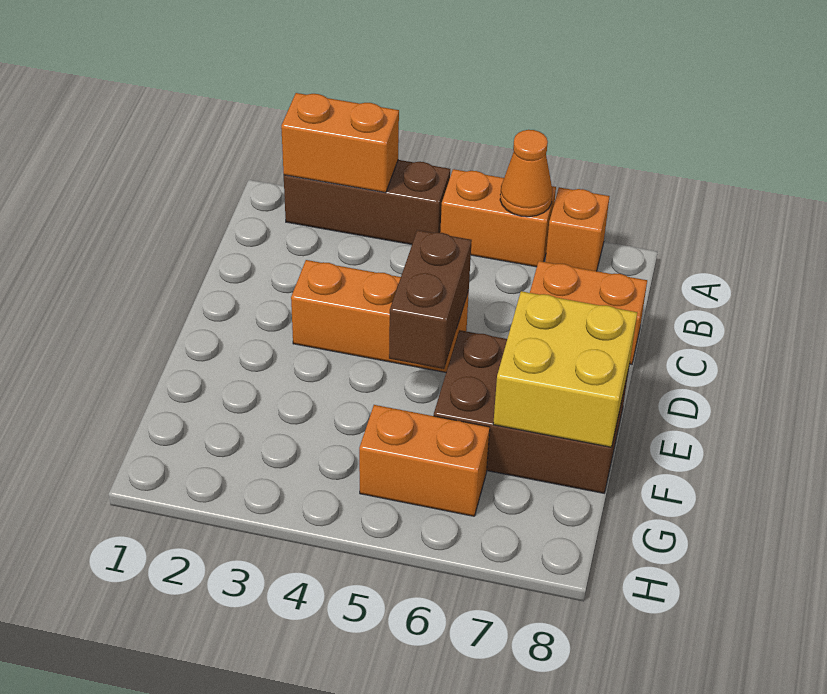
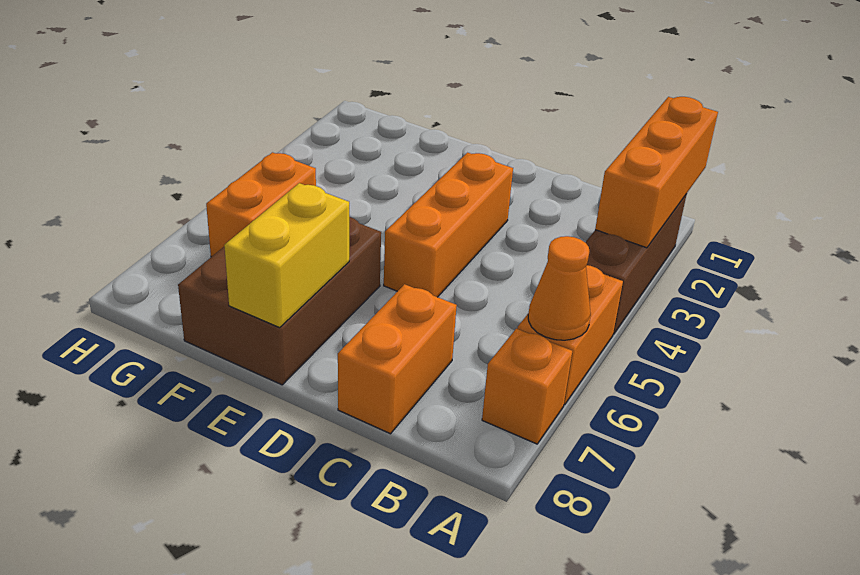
orange 1x2 brick [281,93,399,193] -> orange 1x3 brick [595,97,718,248]
brown 1x2 brick [389,230,472,369] -> none
yellow 2x2 brick [493,291,637,447] -> yellow 1x2 brick [224,183,349,328]

